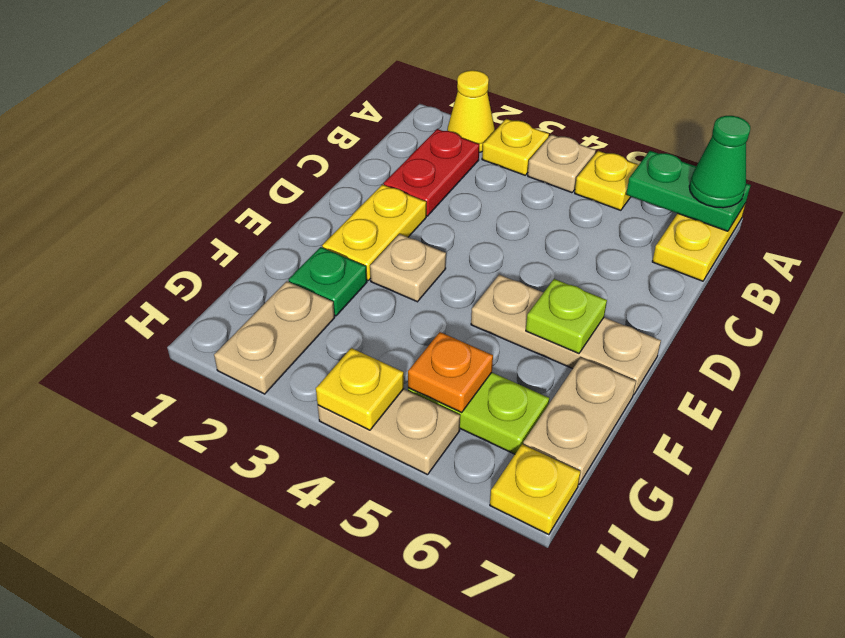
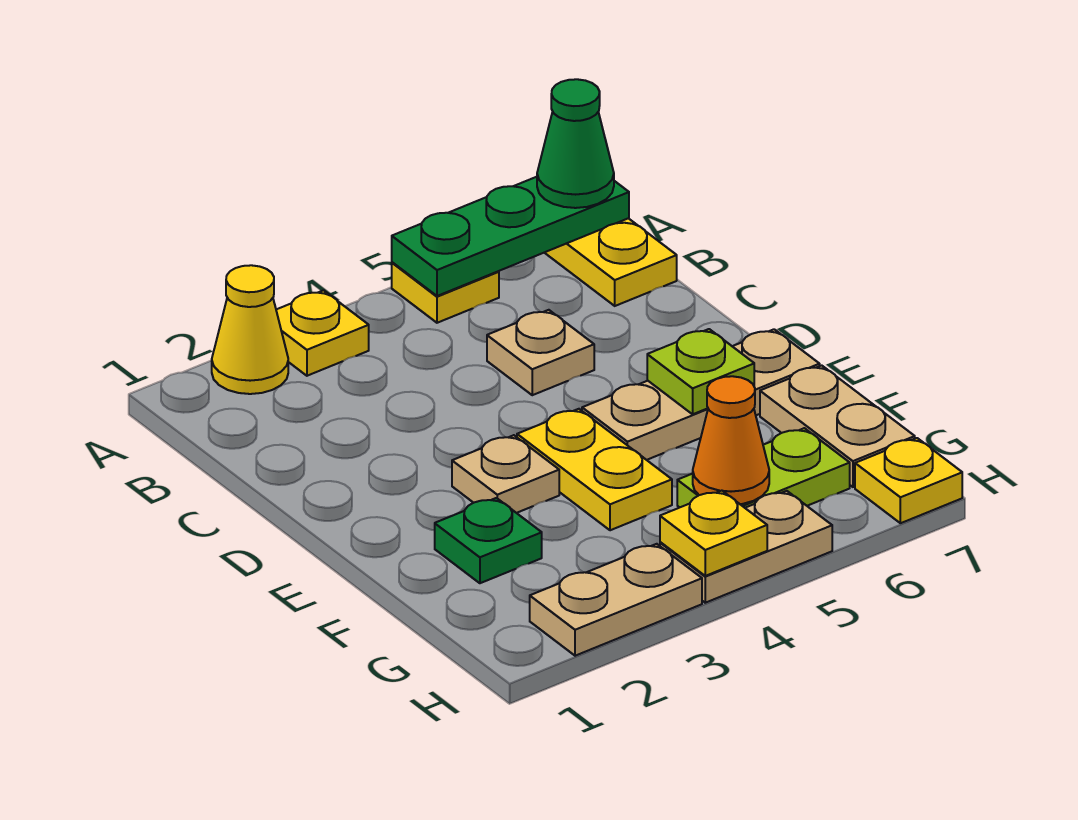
tan 1x1 plate [528,135,596,193] -> tan 1x1 plate moved to [487,310,594,395]
green 1x2 plate [626,151,751,231] -> green 1x3 plate [392,177,629,296]
red 1x2 plate [384,129,479,216] -> none
yellow 1x2 plate [322,185,426,280] -> yellow 1x2 plate moved to [517,409,672,530]
tan 1x2 plate [214,281,335,394] -> tan 1x2 plate turned to [530,544,702,656]
orange 1x1 plate [408,332,493,412] -> orange 1x1 cone [693,376,769,504]

